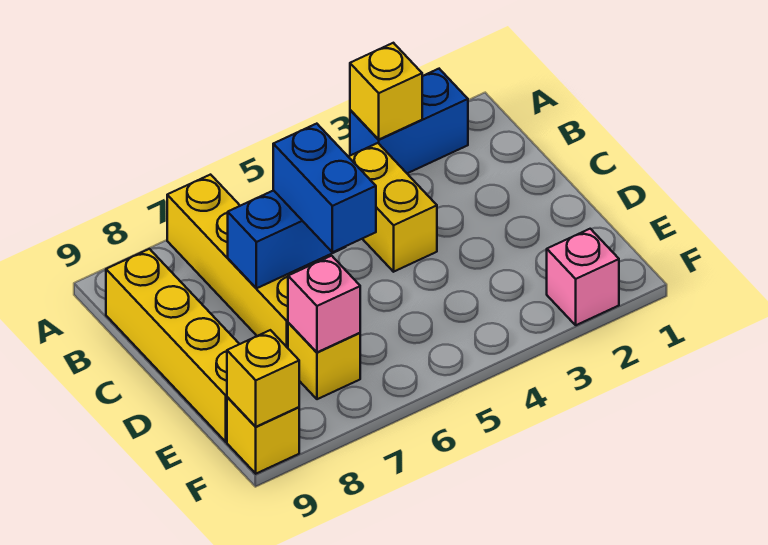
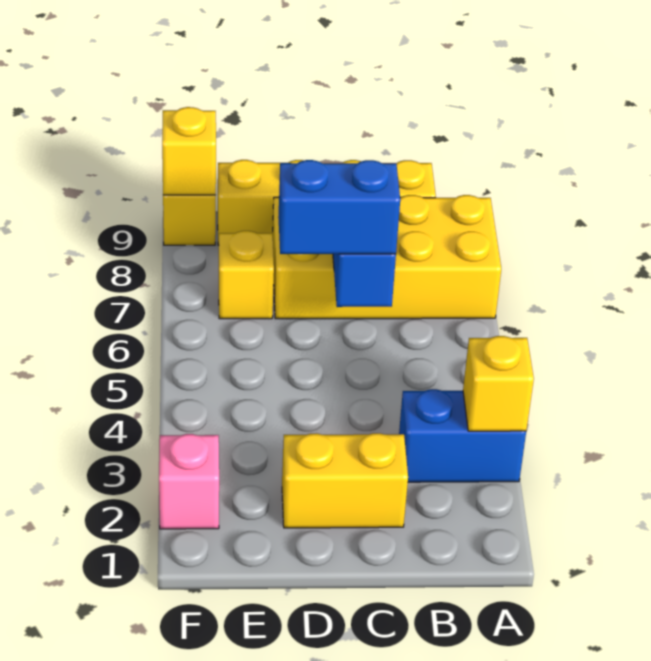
blue 1x2 brick [350,69,468,173] -> blue 1x2 brick turned to [399,389,526,482]
yellow 1x4 brick [167,175,301,348] -> yellow 2x4 brick [273,195,501,319]
yellow 1x2 brick [348,143,437,272] -> yellow 1x2 brick moved to [282,433,408,528]
pink 1x1 brick [288,256,360,353] -> none

